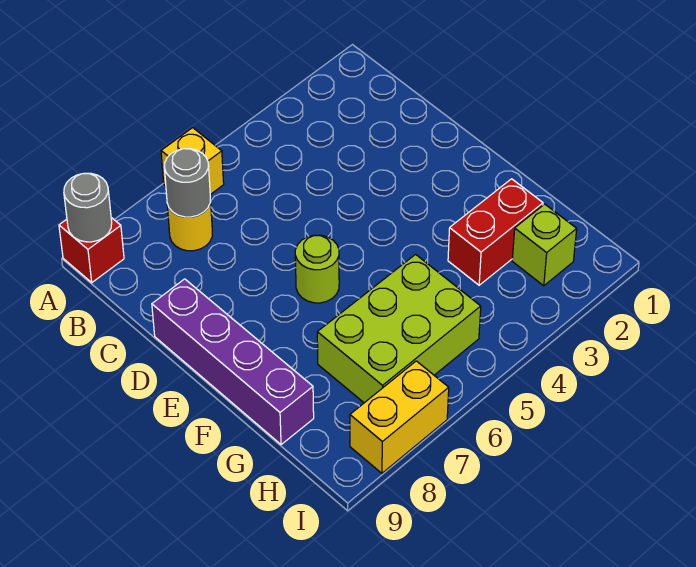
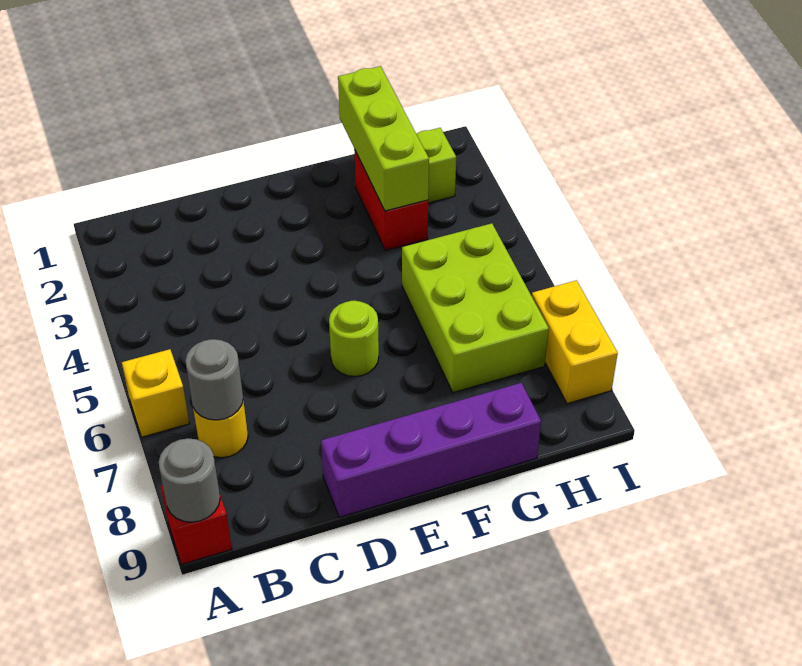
none -> lime 1x3 brick [338,66,429,211]

